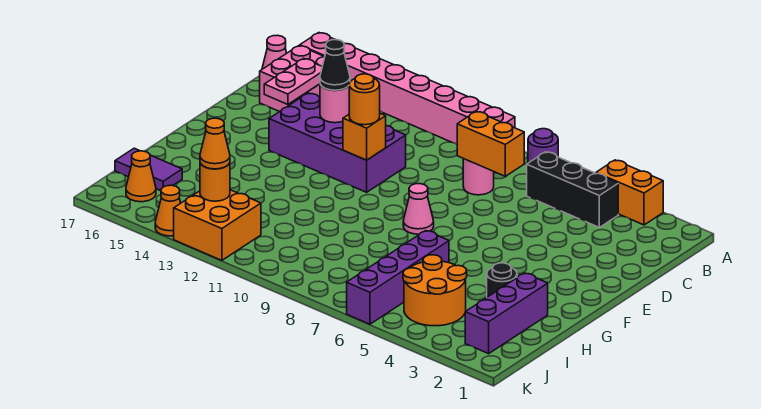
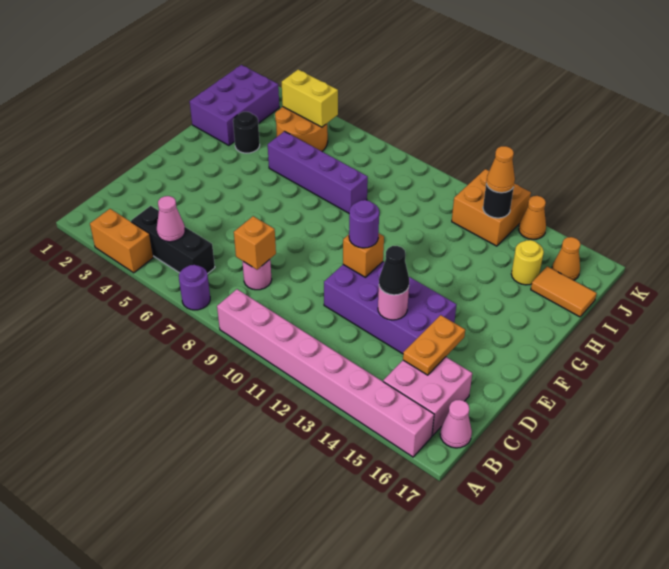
orange 1x2 brick [457,111,524,176] -> orange 1x1 brick [234,216,276,270]
pink 1x2 plate [264,59,322,104] -> orange 1x2 plate [403,315,465,375]
orange 1x1 round brick [349,74,380,125] -> purple 1x1 round brick [349,200,379,248]
pink 1x1 cone [403,184,434,234] -> pink 1x1 cone moved to [157,196,185,242]
purple 1x3 brick [465,273,548,354] -> purple 2x3 brick [190,65,279,145]
purple 1x4 brick [347,231,449,324] -> purple 1x4 brick turned to [268,131,368,213]
none -> yellow 1x1 round brick [511,240,544,285]
purple 1x2 tile [115,148,182,191] -> orange 1x2 tile [531,266,597,317]
none -> yellow 1x2 brick [282,70,338,127]
orange 1x1 round brick [200,163,230,201] -> black 1x1 round brick [483,184,514,218]

